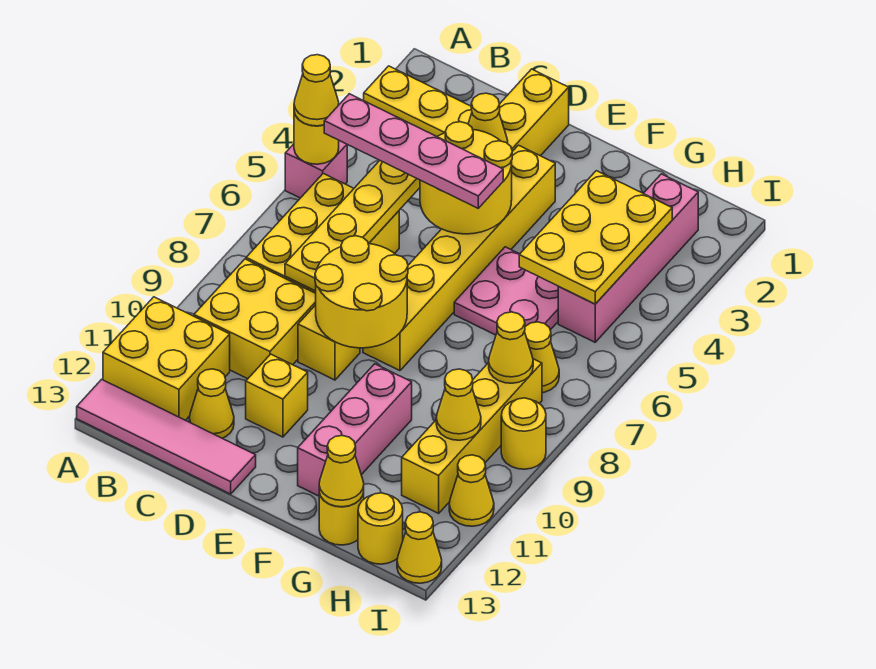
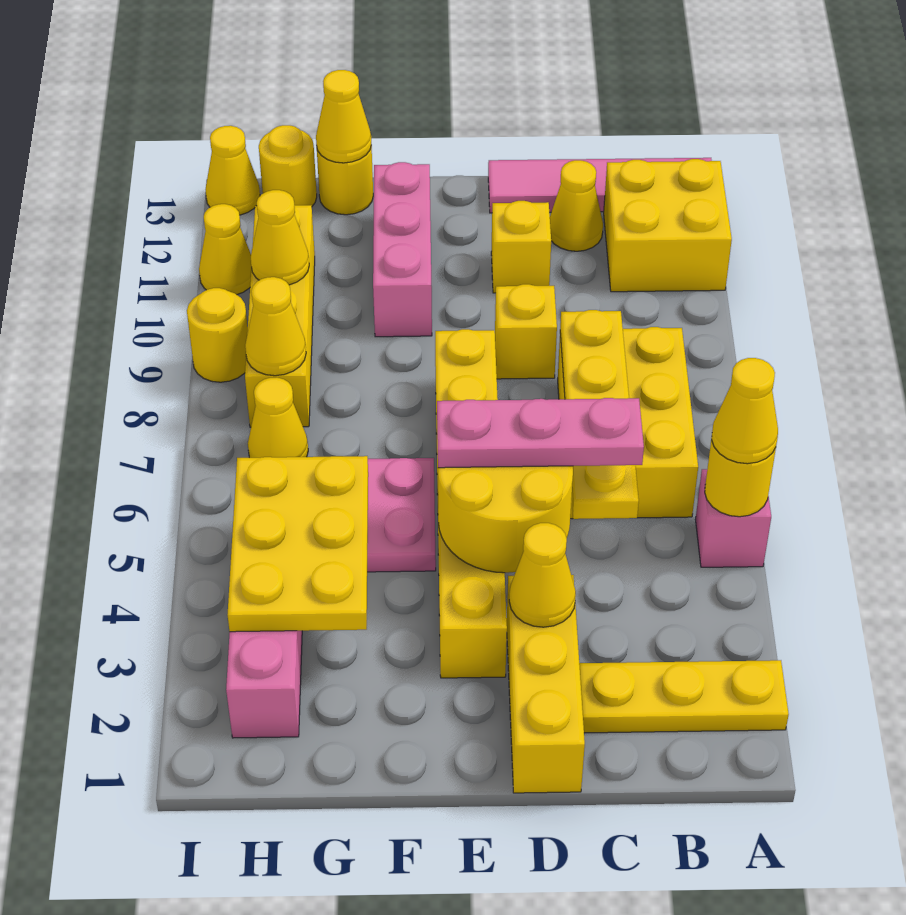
pink 1x4 plate [324,94,503,208] -> pink 1x3 plate [437,398,644,468]
yellow 2x2 brick [194,259,316,379] -> none
yellow 2x2 round brick [315,236,408,348] -> none

